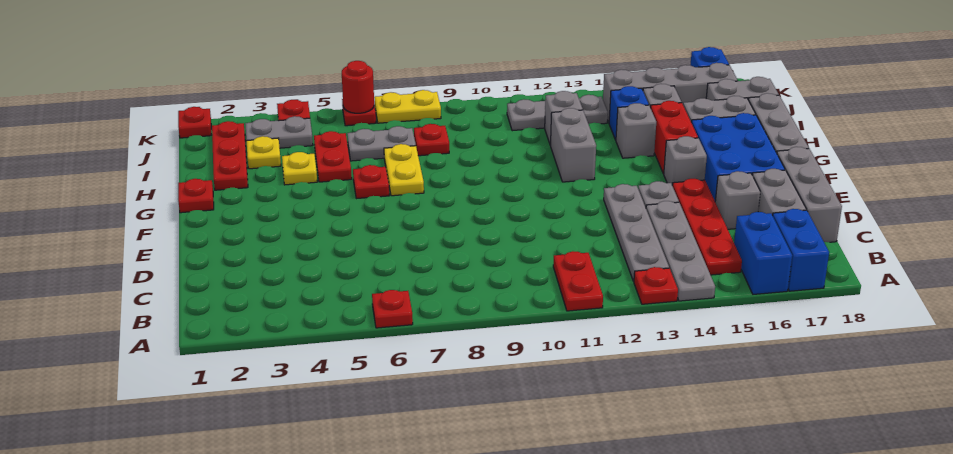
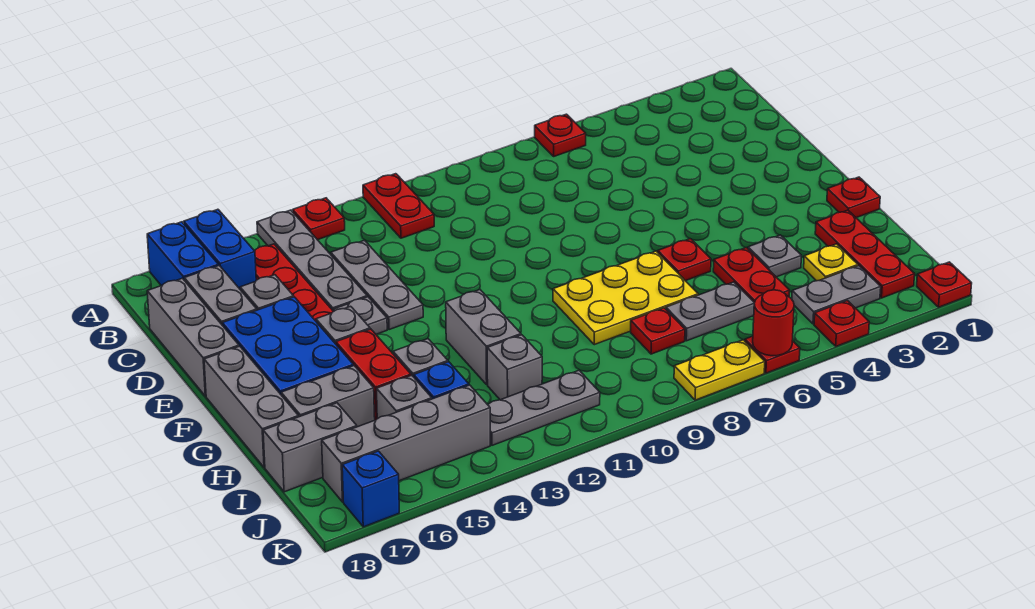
grey 1x4 plate [604,184,669,281] -> grey 1x3 plate [331,240,423,330]
yellow 1x2 plate [384,144,424,196] -> yellow 2x3 plate [553,251,698,345]
yellow 1x1 plate [282,152,317,185] -> grey 1x1 plate [748,235,801,277]

